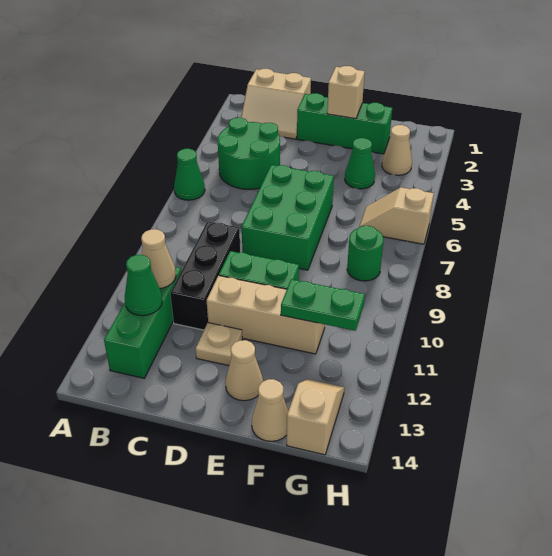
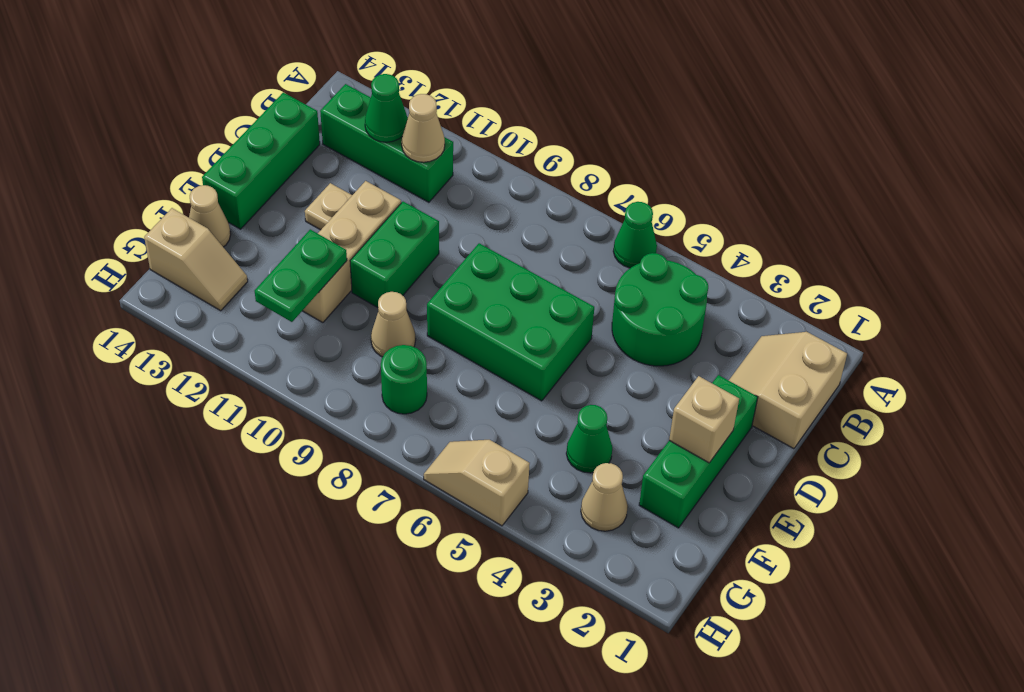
black 1x3 brick [170,221,240,330] -> none
none -> green 1x3 brick [202,92,320,229]
tan 1x1 cone [225,340,263,401] -> tan 1x1 cone moved to [371,292,416,357]
tan 1x2 slope [360,188,434,244] -> tan 1x2 slope turned to [424,440,530,526]

